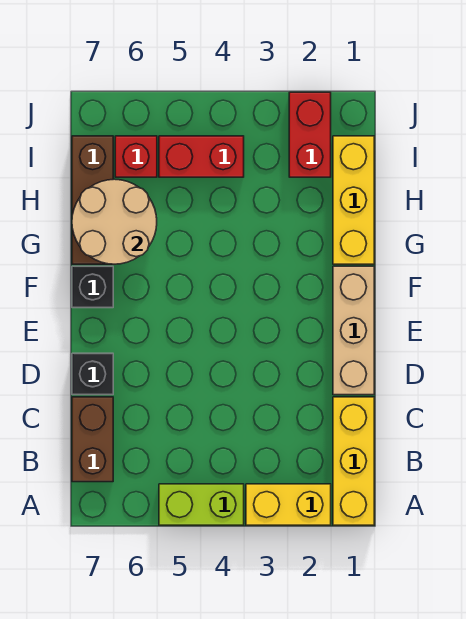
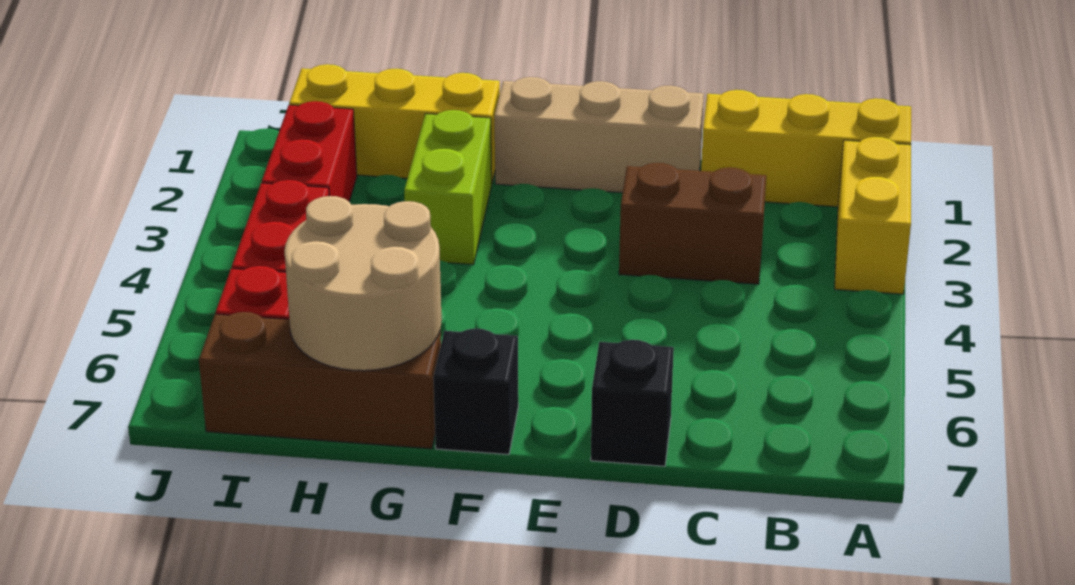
lime 1x2 brick [159,484,244,525] -> lime 1x2 brick moved to [404,110,492,265]
brown 1x2 brick [72,397,113,482] -> brown 1x2 brick moved to [619,163,766,284]
red 1x2 brick [289,92,331,177] -> red 1x2 brick turned to [262,101,357,201]

